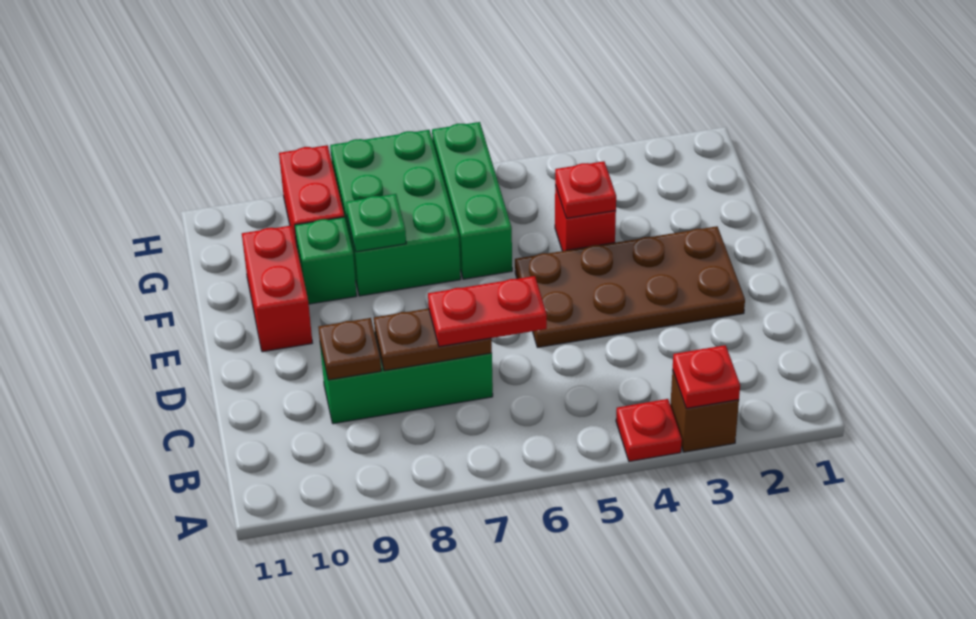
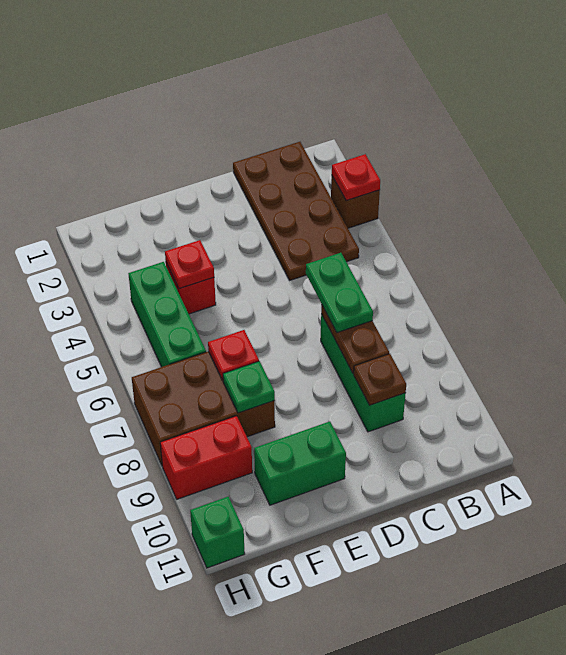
red 1x1 plate [616,399,682,462] -> red 1x1 plate moved to [208,330,259,380]
red 1x2 plate [428,276,547,347] -> green 1x2 plate [306,253,373,333]
brown 2x4 plate [515,226,745,347] -> brown 2x4 plate moved to [233,142,359,280]
red 1x2 brick [242,225,312,352] -> green 1x2 brick [254,422,346,505]
green 1x3 brick [432,122,512,279] -> green 1x3 brick turned to [128,262,206,367]
green 2x3 brick [330,130,461,296] -> brown 2x3 brick [132,351,275,465]
green 1x1 brick [295,217,357,304] -> green 1x1 brick moved to [190,497,245,568]

